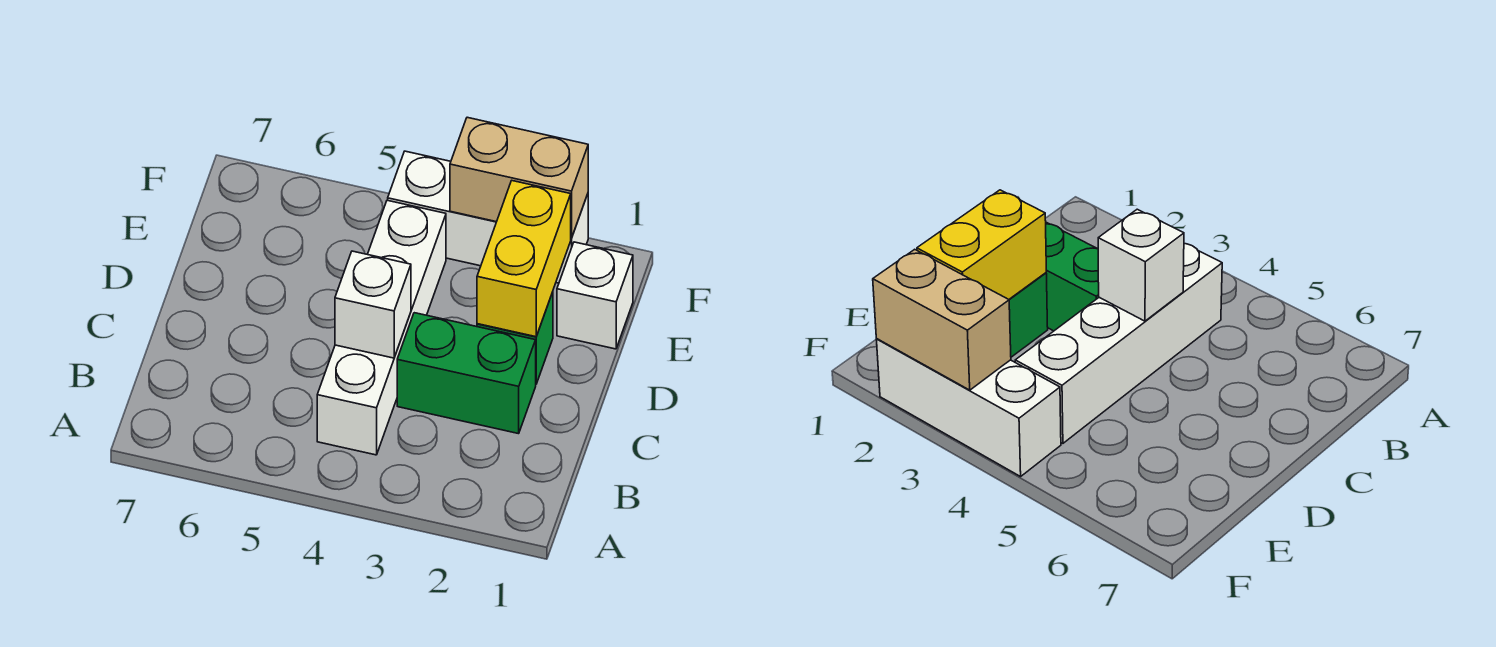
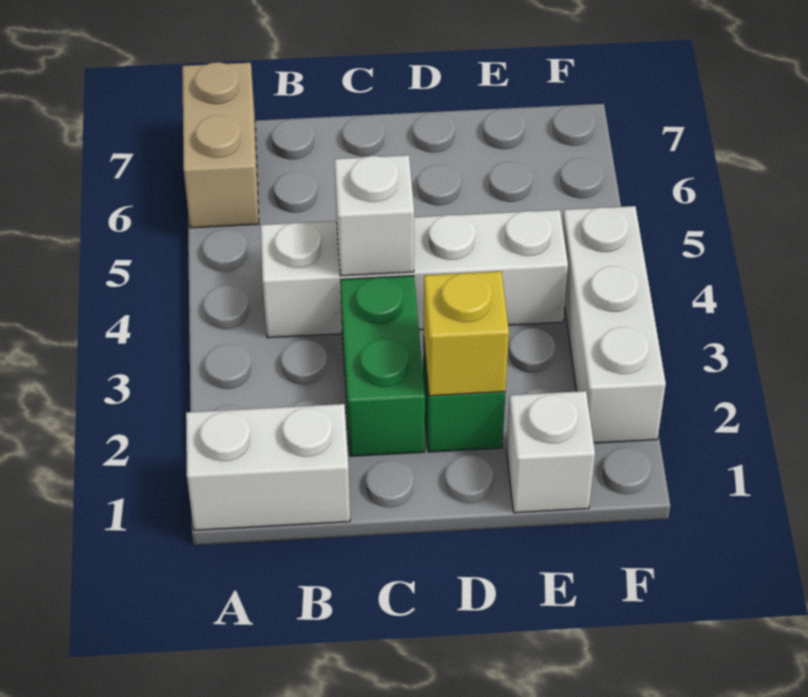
none -> white 1x2 brick [186,404,350,530]
yellow 1x2 brick [477,181,571,337] -> yellow 1x1 brick [423,271,509,396]
tan 1x2 brick [450,117,588,238] -> tan 1x2 brick moved to [182,62,259,228]

